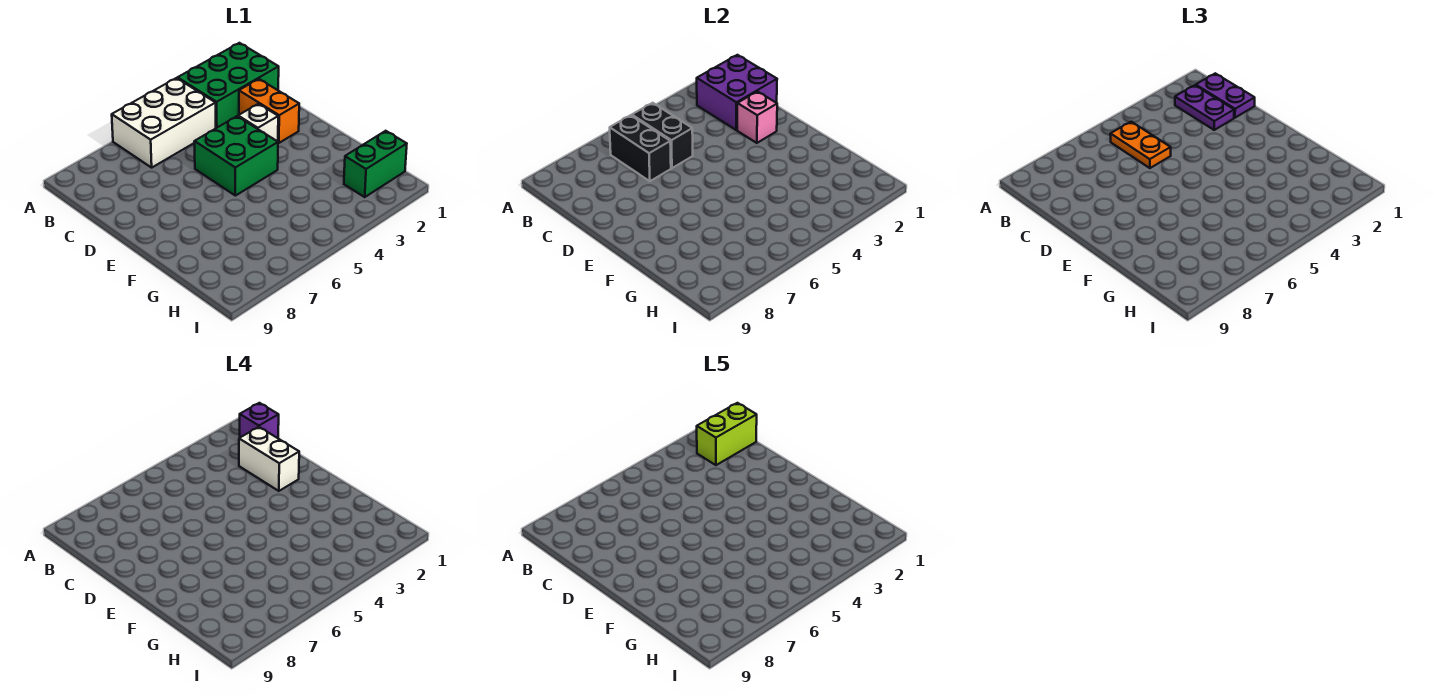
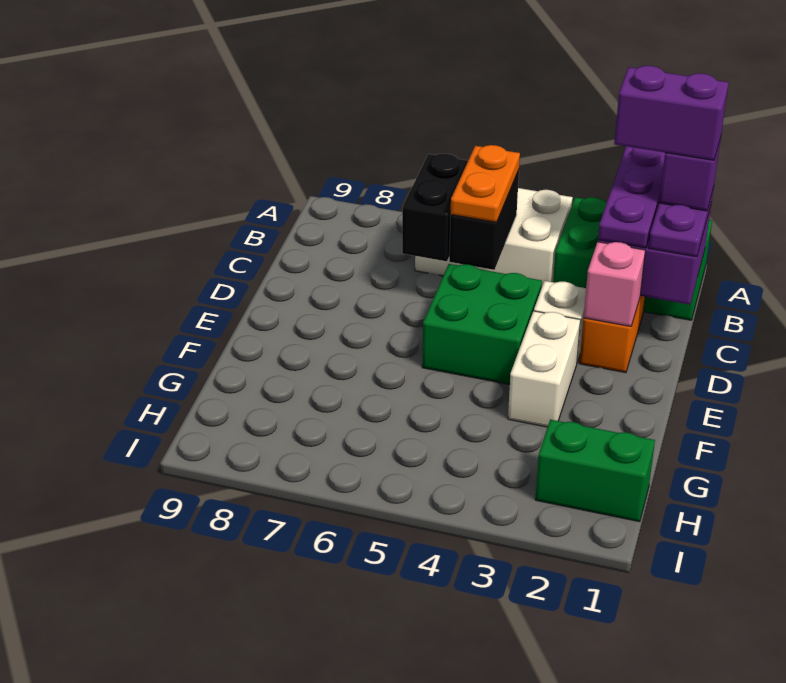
lime 1x2 brick [697,403,757,465] -> purple 1x2 brick [614,66,729,160]
purple 1x2 plate [1175,85,1234,130] -> purple 1x3 plate [598,146,665,248]
white 1x2 brick [239,427,299,491] -> white 1x2 brick moved to [508,311,580,427]

